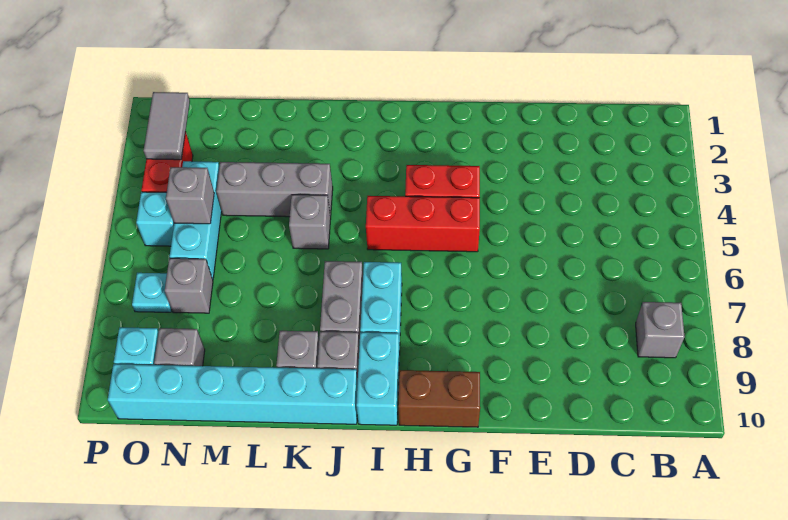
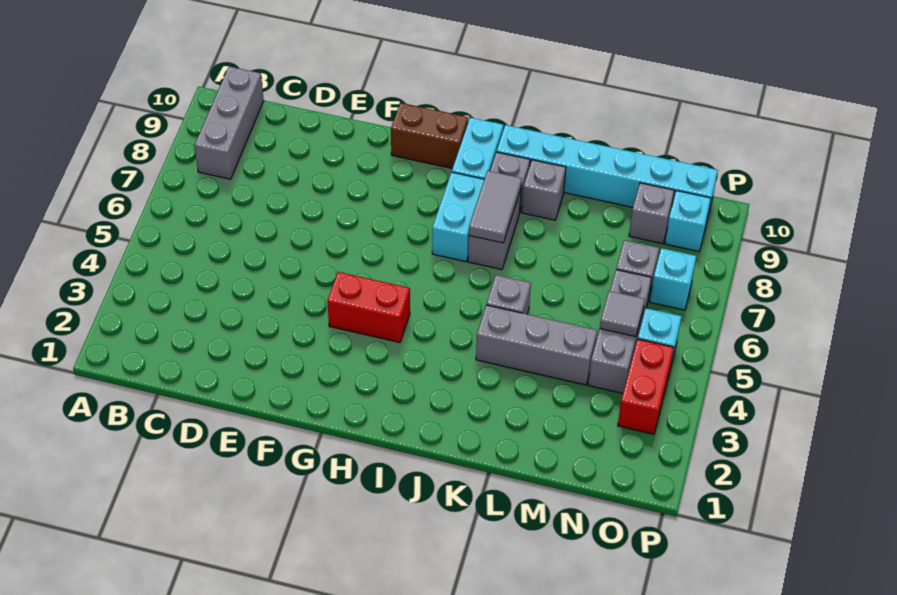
grey 1x1 brick [636,302,685,358] -> grey 1x3 brick [194,67,264,179]
red 1x3 brick [366,196,480,252] -> none
cyan 1x3 brick [169,161,222,279] -> grey 1x3 brick [588,270,652,393]
grey 1x1 brick [166,167,214,224] -> grey 1x1 tile [600,291,645,337]
grey 1x2 tile [144,92,190,160] -> grey 1x2 tile moved to [469,171,522,243]
cyan 1x1 plate [132,273,172,312] -> cyan 1x1 brick [650,248,696,310]

